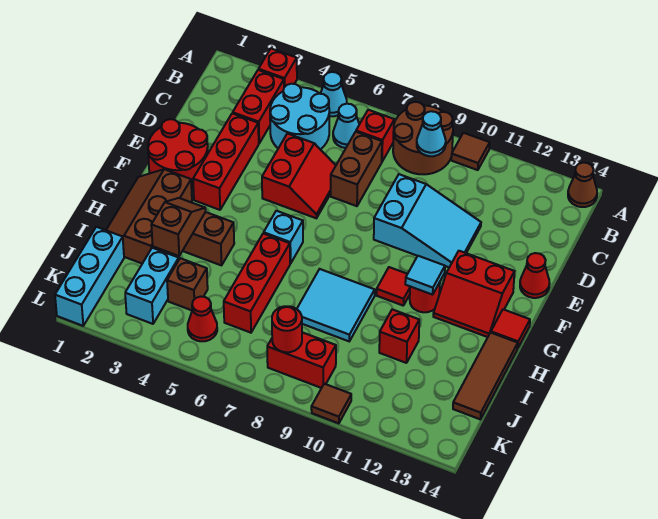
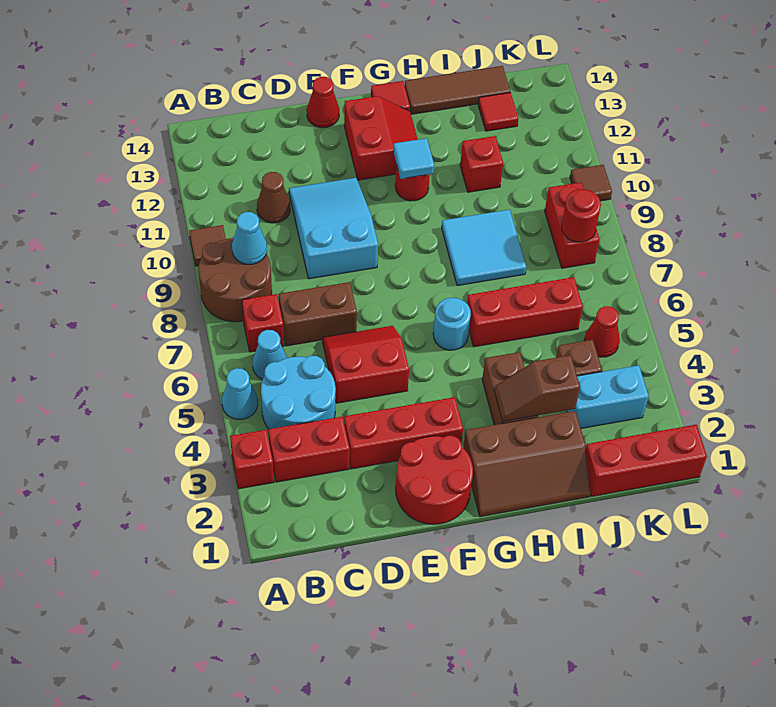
brown 1x1 cone [568,162,597,207] -> brown 1x1 cone moved to [257,172,290,223]
cyan 1x1 brick [264,211,303,264] -> cyan 1x1 round brick [433,298,471,350]
red 1x1 tile [377,267,410,306] -> red 1x1 tile moved to [478,93,518,131]
cyan 1x3 brick [55,227,124,326] -> red 1x3 brick [586,425,707,496]

